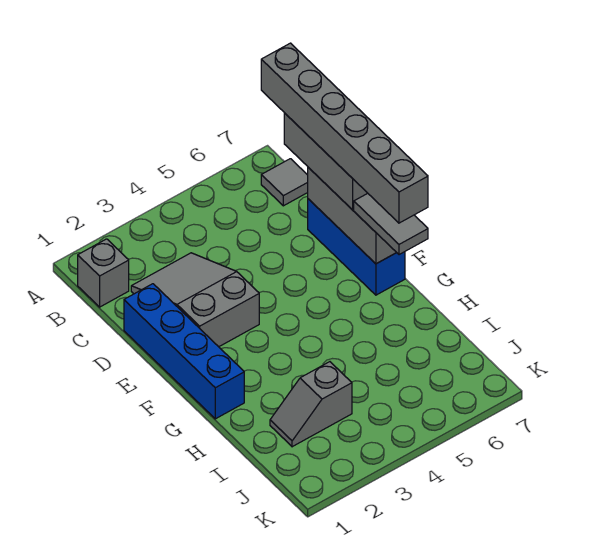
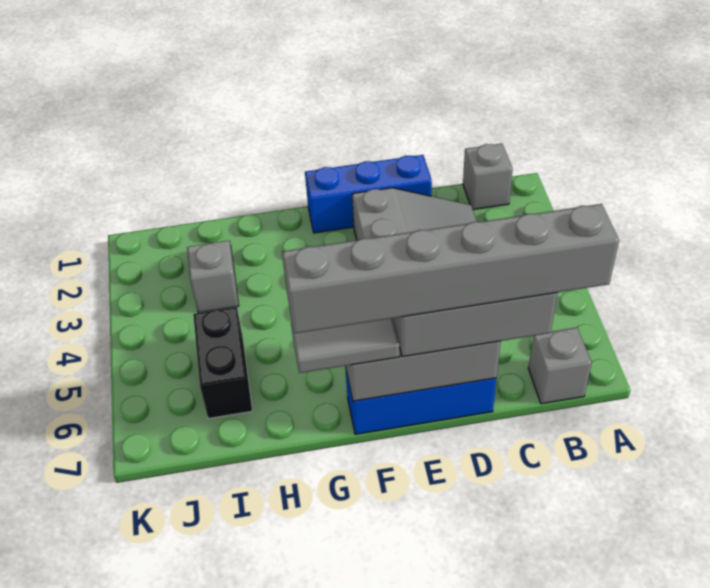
grey 1x1 tile [261,159,308,206] -> grey 1x1 brick [528,328,592,404]
blue 1x4 brick [124,284,244,419] -> blue 1x3 brick [305,155,432,233]
none -> black 1x2 brick [193,307,252,419]

